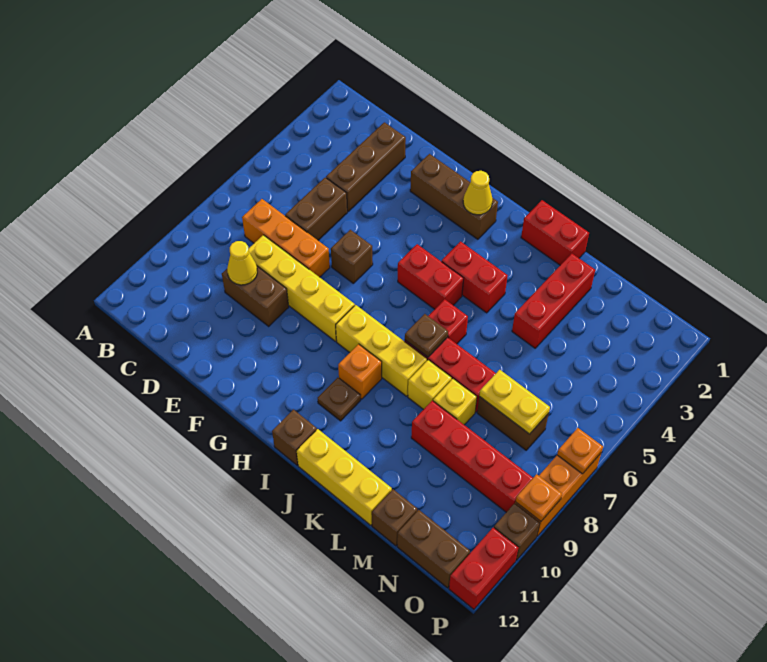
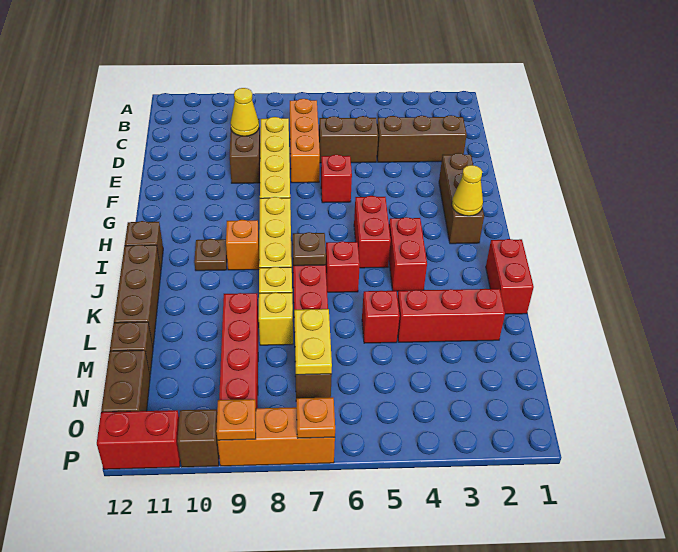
brown 1x1 brick [331,230,373,283] -> red 1x1 brick [321,154,352,203]
yellow 1x3 brick [296,429,392,525] -> brown 1x3 brick [114,244,161,346]
none -> red 1x1 brick [362,290,400,343]

